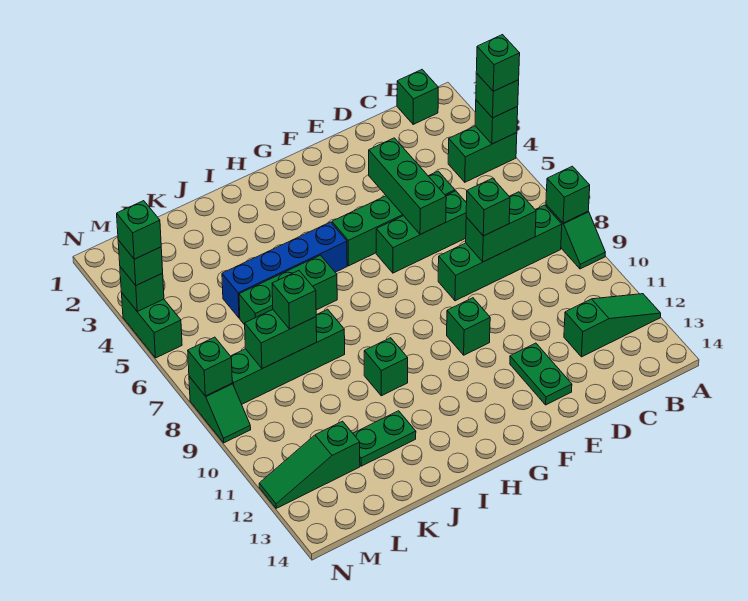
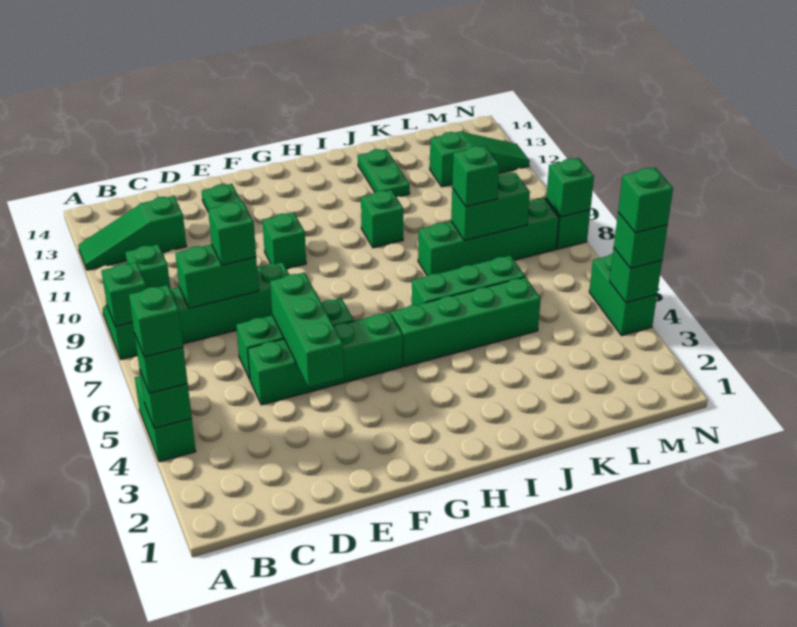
green 1x2 brick [448,126,517,182] -> green 1x2 brick turned to [135,376,196,462]
green 1x1 brick [397,70,438,124] -> green 1x1 brick moved to [125,244,170,288]
blue 1x4 brick [222,222,347,318] -> green 1x4 brick [391,277,541,367]
green 1x2 plate [353,411,416,466] -> green 1x2 plate turned to [358,149,410,197]

